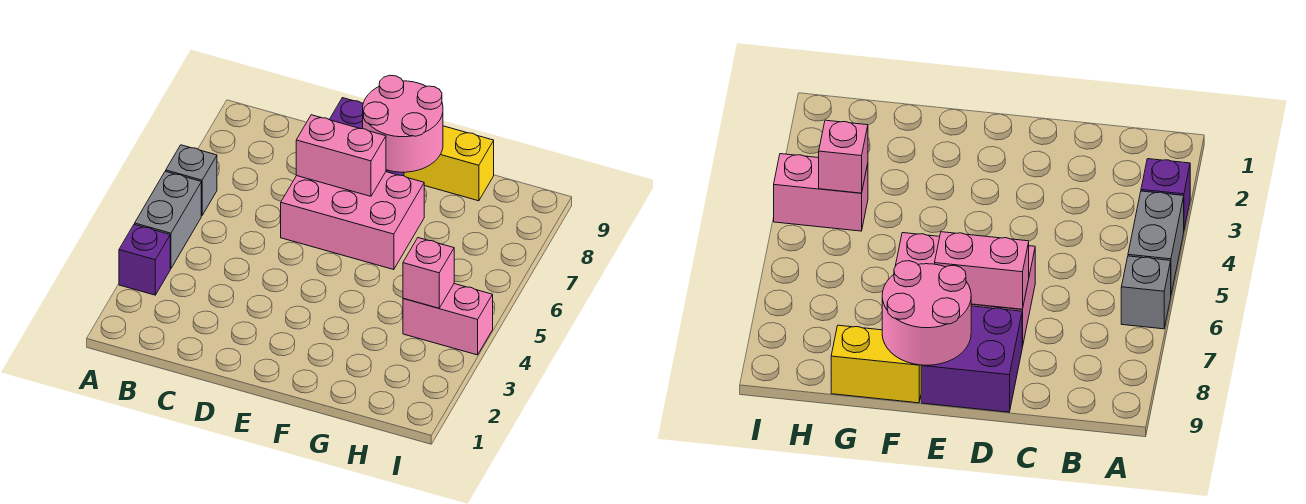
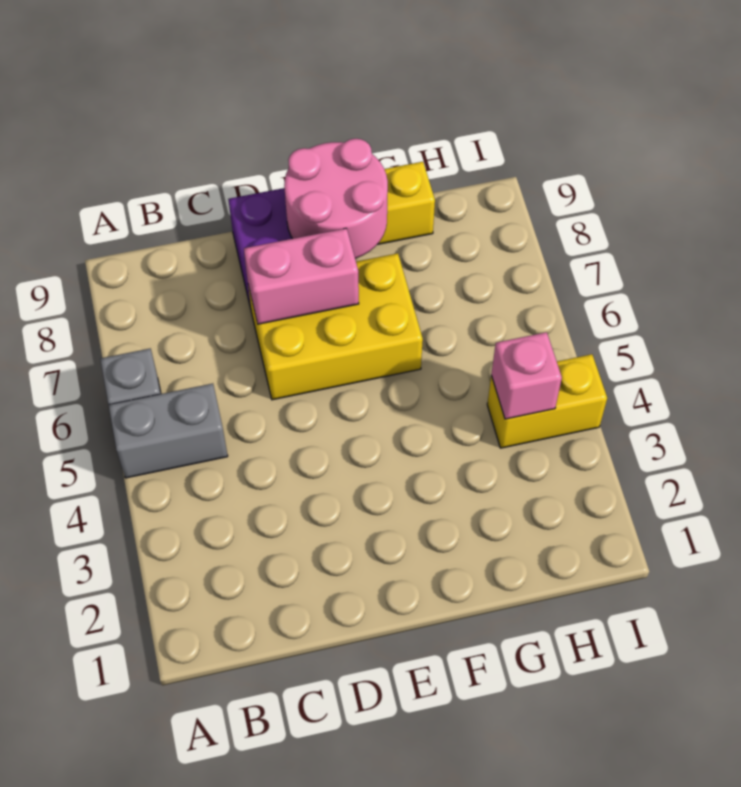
purple 1x1 brick [119,224,170,295] -> none
grey 1x2 brick [135,171,201,269] -> grey 1x2 brick turned to [109,384,228,478]
pink 2x3 brick [281,172,424,270] -> yellow 2x3 brick [248,253,423,400]
pink 1x2 brick [403,284,493,355] -> yellow 1x2 brick [487,354,607,448]

